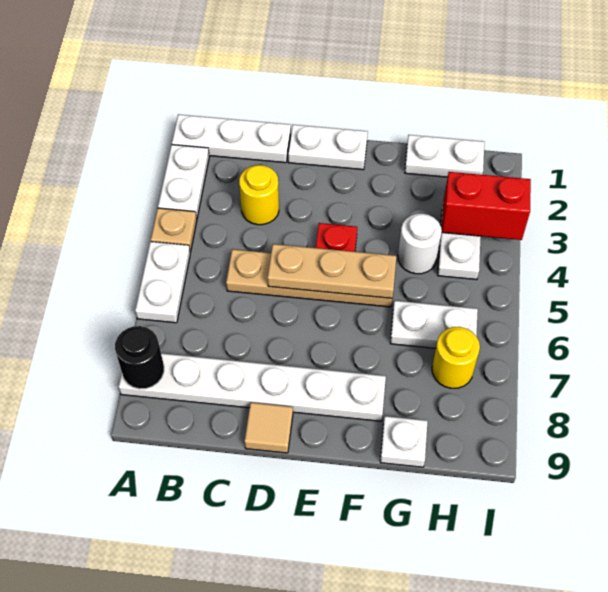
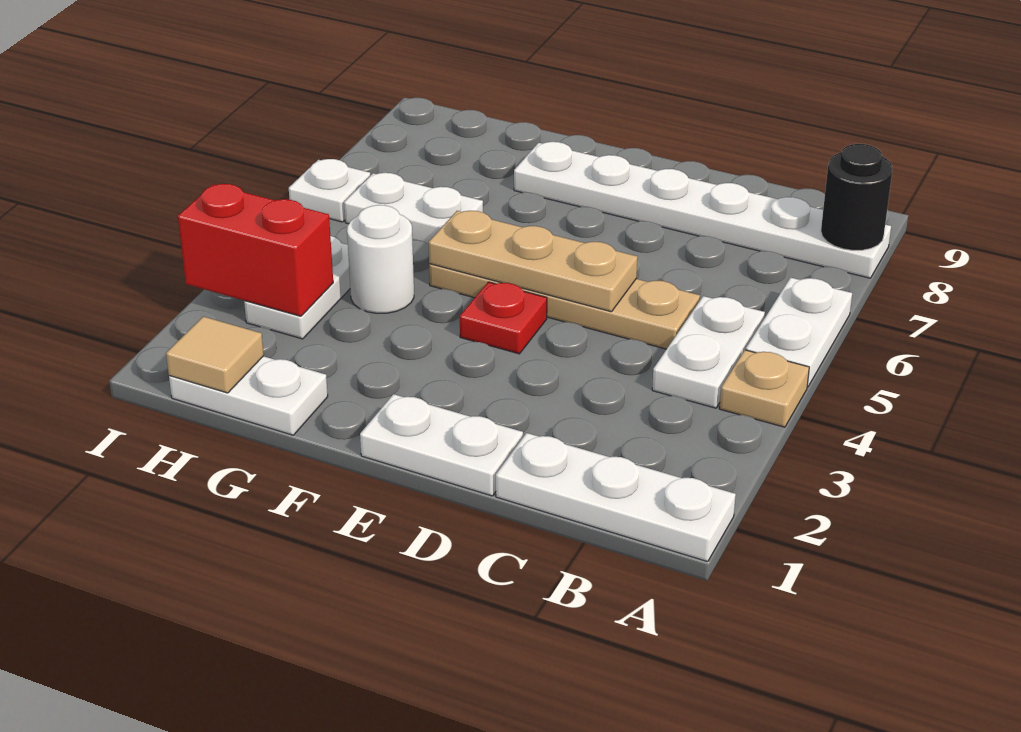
white 1x2 plate [158,145,209,218] -> white 1x2 plate moved to [652,296,765,408]
yellow 1x1 round brick [239,165,279,225] -> none
tan 1x1 tile [245,403,293,453] -> tan 1x1 tile moved to [166,317,264,393]
white 1x1 plate [380,416,428,467] -> white 1x1 plate moved to [289,159,370,222]
yellow 1x1 round brick [432,327,480,388] -> none

